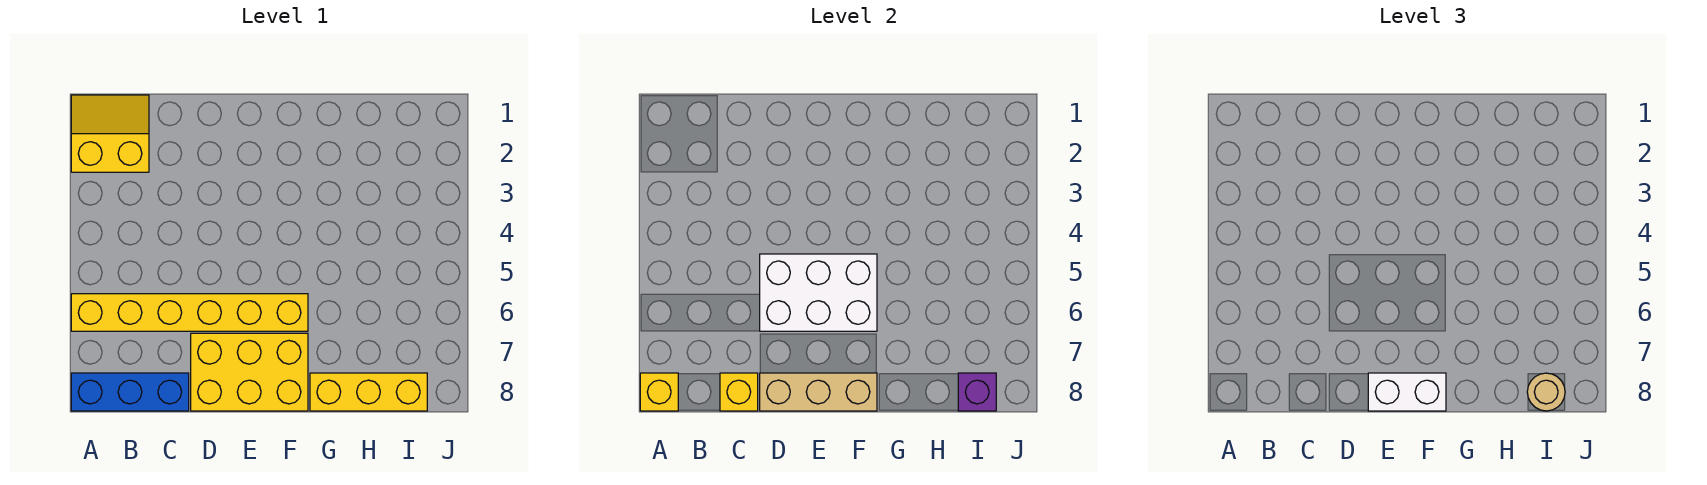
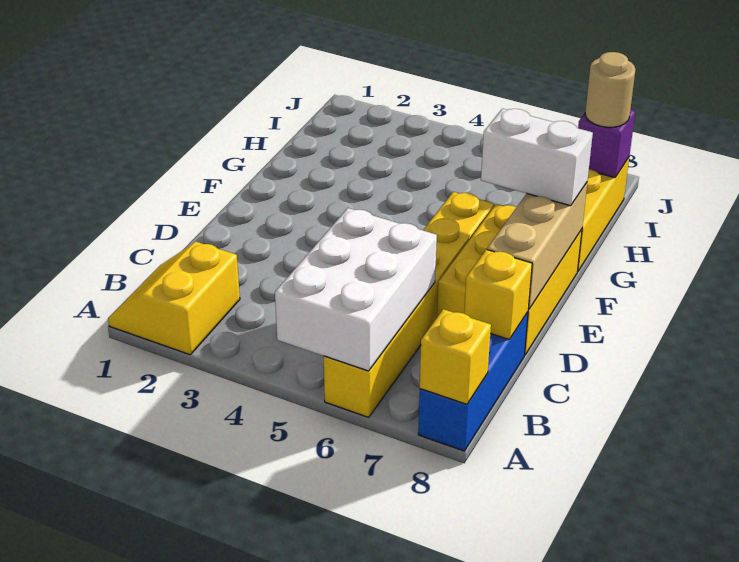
white 2x3 brick [760,254,877,331] -> white 2x3 brick moved to [275,208,437,371]
white 1x2 brick [1368,373,1446,411] -> white 1x2 brick turned to [481,109,593,206]

